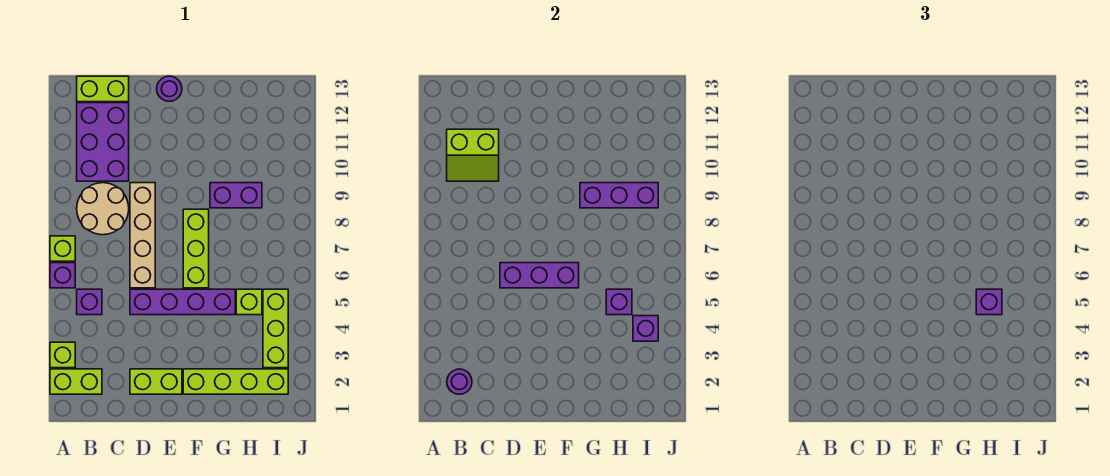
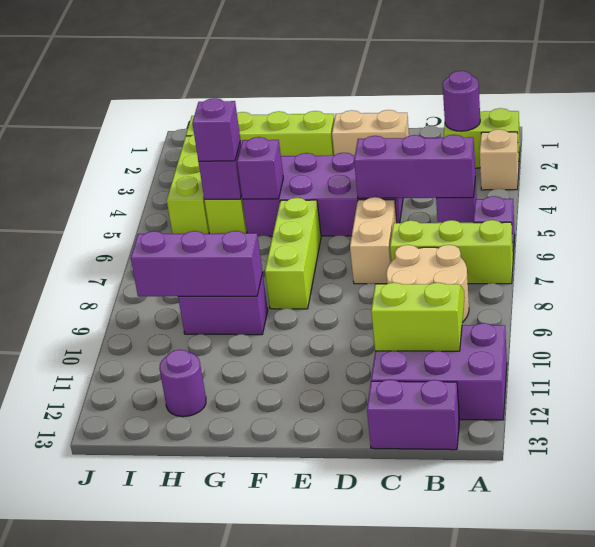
lime 1x1 brick [50,342,75,368] -> tan 1x1 brick [480,129,519,190]
lime 1x1 brick [50,236,75,261] -> lime 1x3 brick [390,220,513,284]
purple 2x3 brick [77,103,129,181] -> purple 2x3 brick turned to [371,323,507,420]
lime 1x2 brick [77,76,129,102] -> purple 1x2 brick [367,380,460,450]
lime 1x2 brick [130,369,182,394] -> tan 1x2 brick [332,110,409,155]
purple 1x4 brick [130,289,235,315] -> purple 2x4 brick [242,153,403,236]
tan 1x4 brick [130,183,155,288] -> tan 1x2 brick [350,197,397,284]
purple 1x3 brick [500,263,579,288] -> purple 1x3 brick moved to [354,135,476,198]
purple 1x1 round brick [157,76,182,101] -> purple 1x1 round brick moved to [159,350,206,417]
purple 1x1 brick [633,316,658,341] -> purple 1x1 brick moved to [237,137,283,199]

